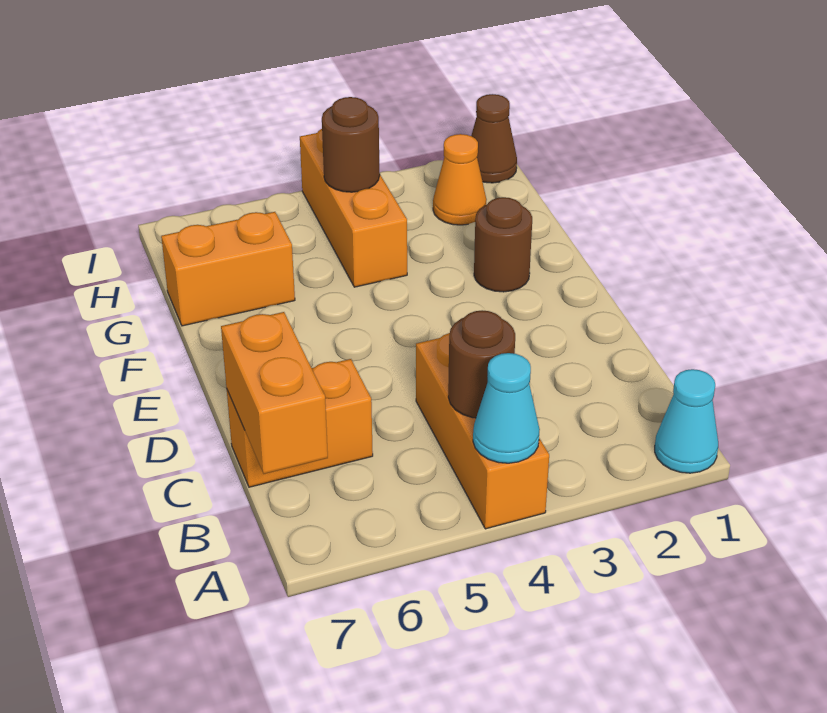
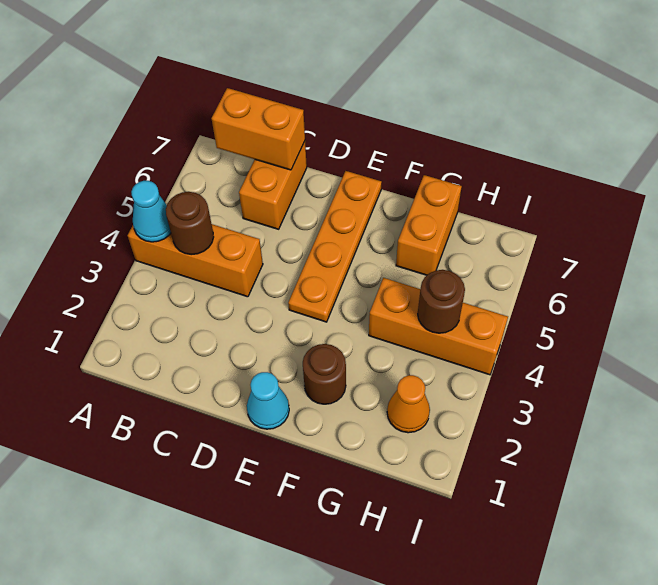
cyan 1x1 cone [655,369,718,473] -> cyan 1x1 cone moved to [247,372,289,429]
none -> orange 1x4 plate [288,171,382,322]
brown 1x1 cone [471,94,517,183] -> none

